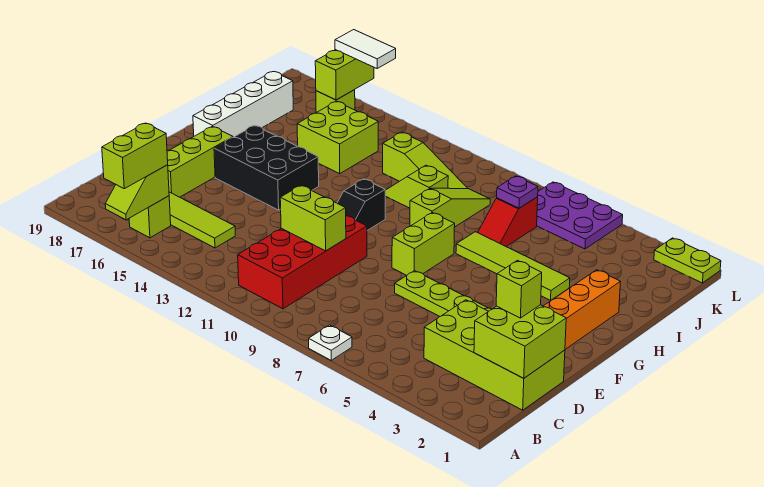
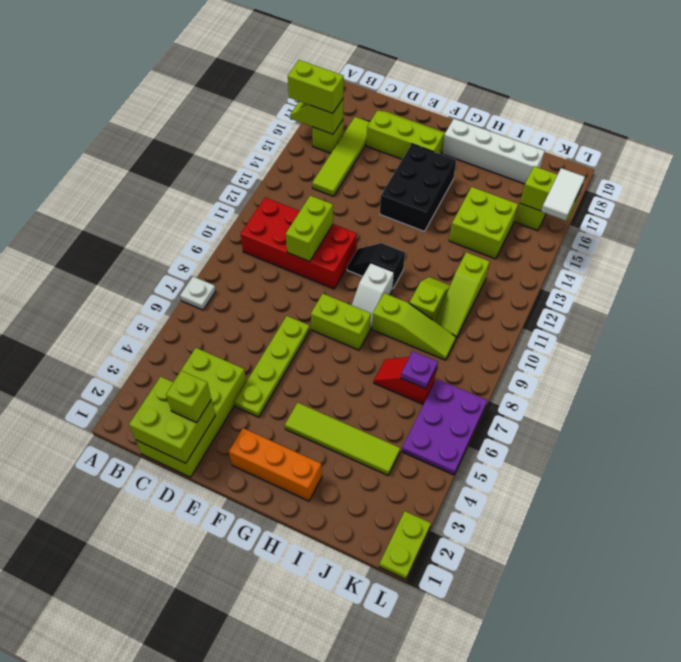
none -> white 1x2 slope [352,263,394,329]
lime 1x4 tile [456,232,570,300] -> lime 1x4 tile turned to [285,403,400,475]

